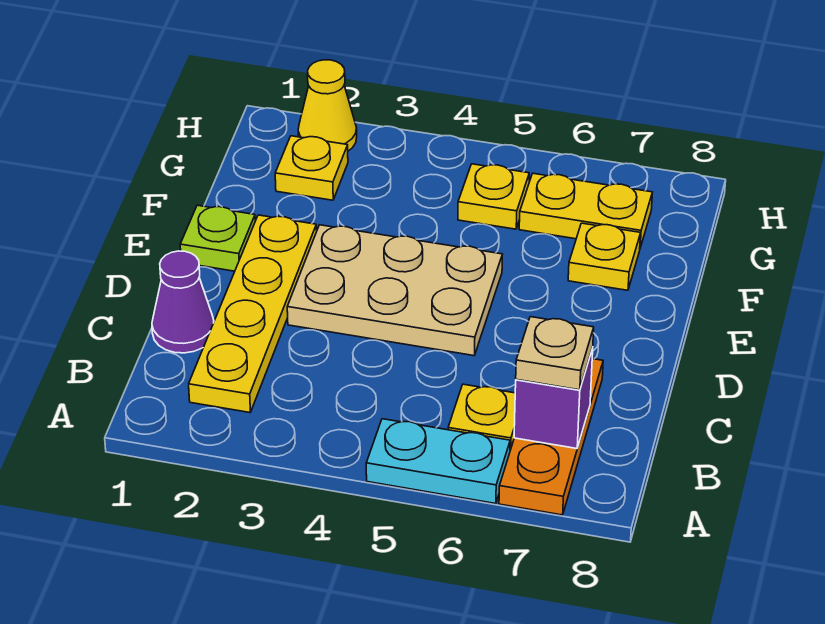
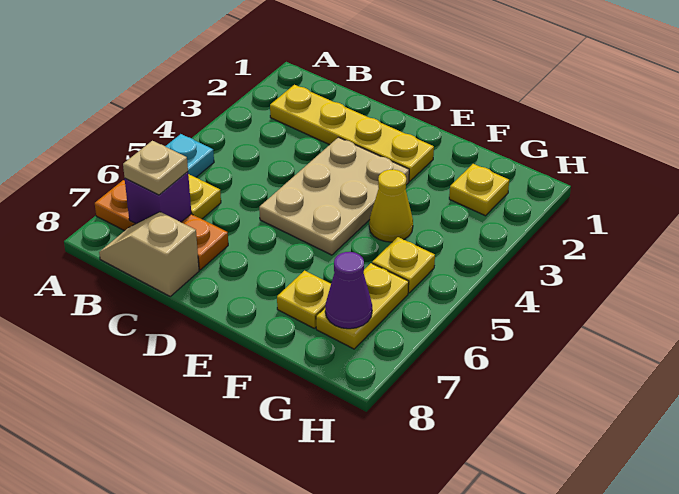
none -> tan 1x2 slope [99,212,199,296]
purple 1x1 cone [152,251,214,353] -> purple 1x1 cone moved to [325,252,372,329]
lime 1x1 plate [180,205,255,271] -> none
yellow 1x1 cone [298,60,357,151] -> yellow 1x1 cone moved to [369,169,413,242]

